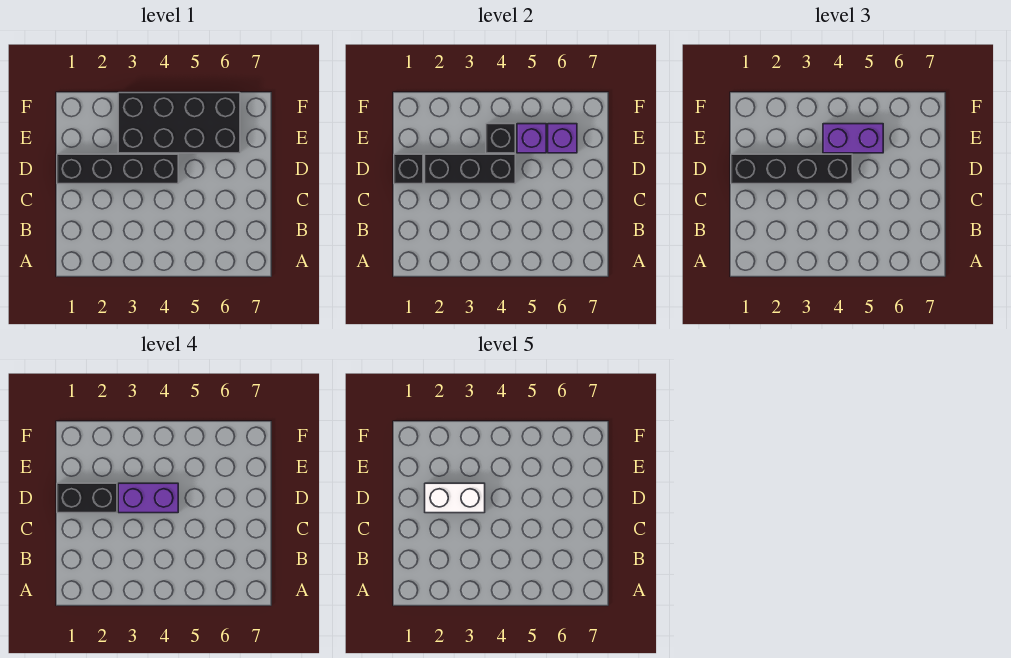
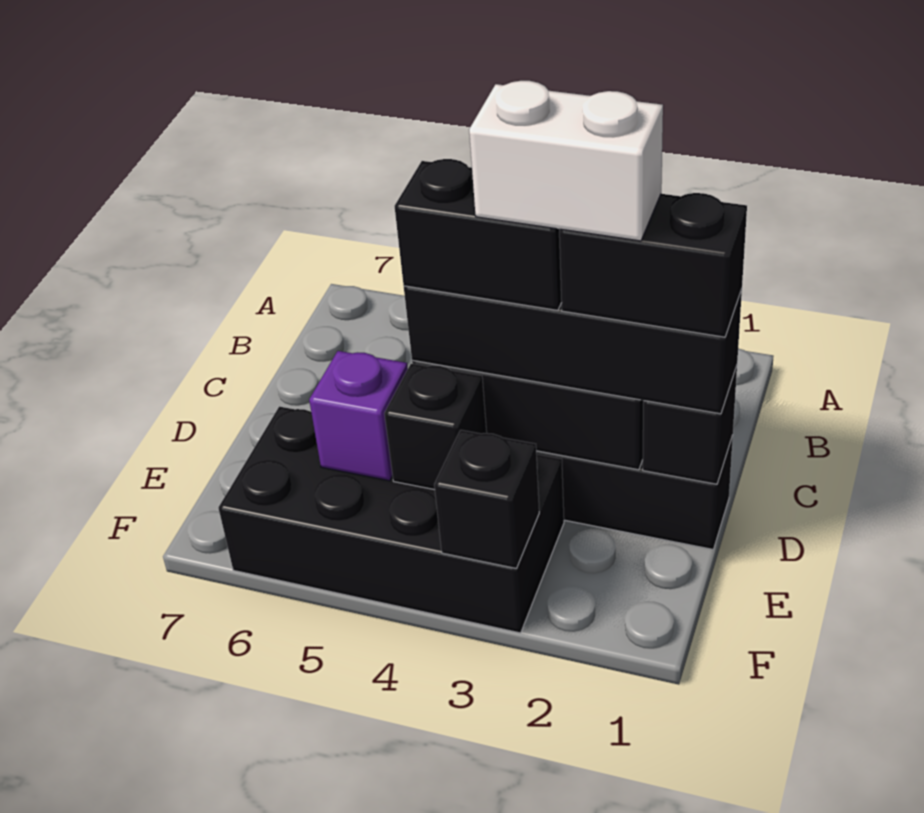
purple 1x2 brick [118,483,178,513] -> black 1x2 brick [395,159,562,310]
purple 1x2 brick [823,124,883,153] -> none
purple 1x1 brick [548,124,577,153] -> none
none -> black 1x1 brick [434,430,539,569]

